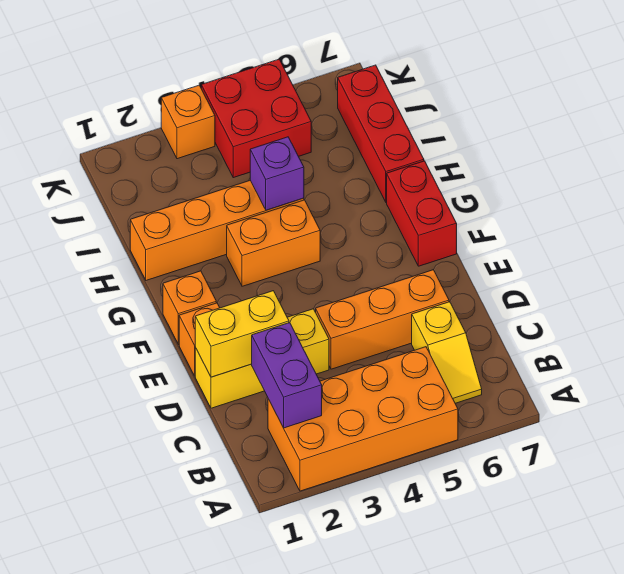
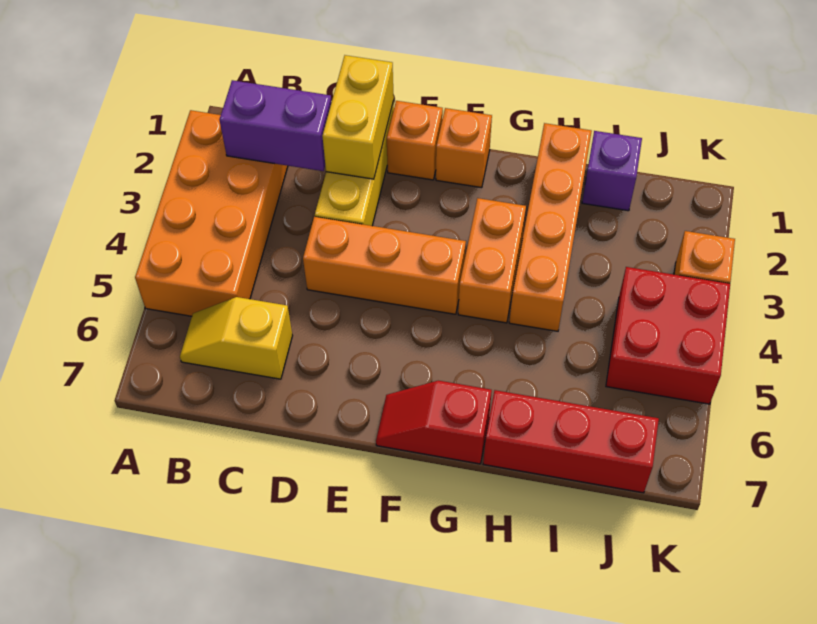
orange 1x3 brick [316,270,449,369] -> orange 1x3 brick turned to [303,217,466,314]
red 1x2 brick [387,161,457,266] -> red 1x2 slope [376,381,492,464]
purple 1x1 brick [250,137,304,210] -> purple 1x1 brick moved to [582,131,642,211]

